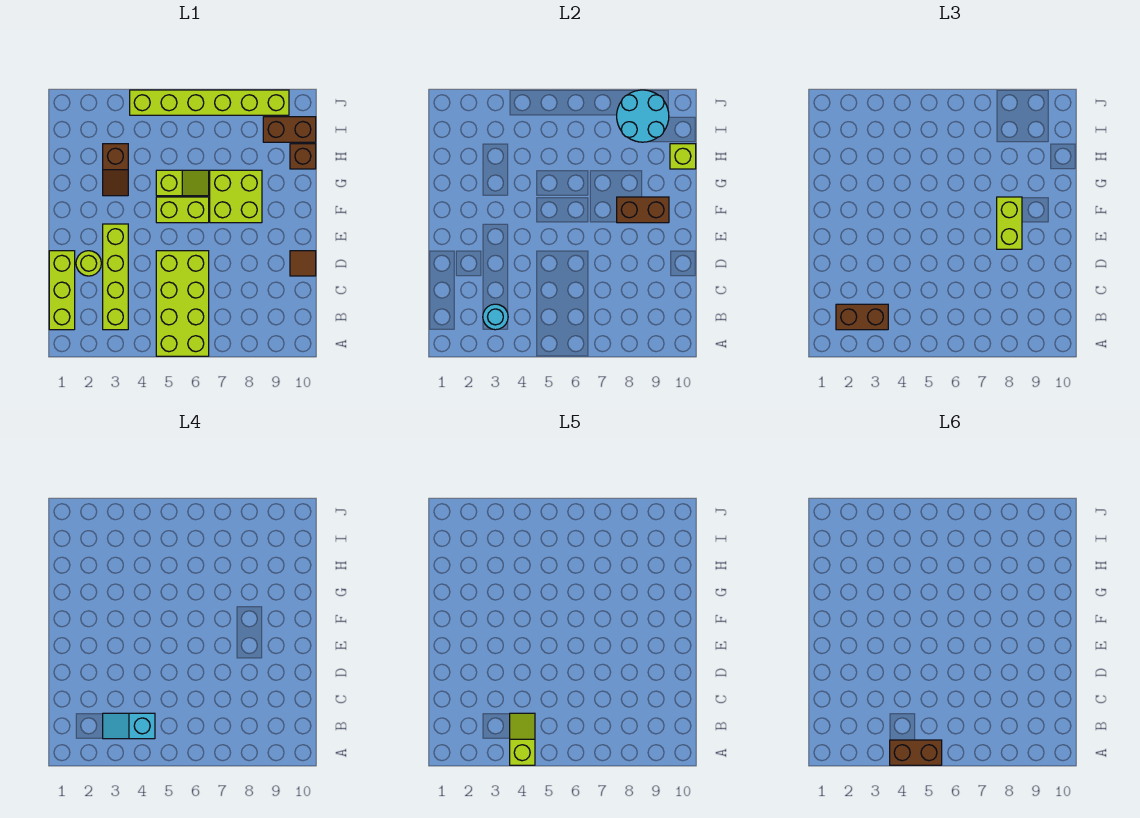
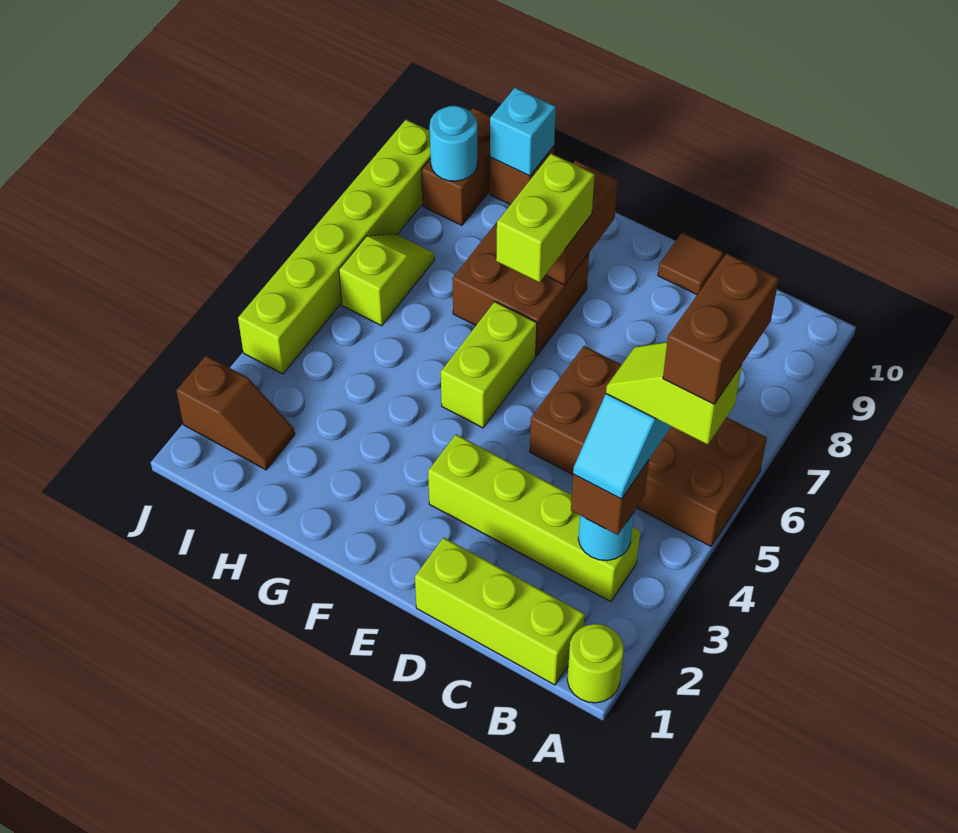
lime 2x4 brick [156,251,209,356] -> brown 2x4 brick [530,346,767,546]
brown 1x2 brick [836,304,888,330] -> brown 1x1 brick [571,460,649,535]
lime 1x1 round brick [76,251,101,276] -> lime 1x1 round brick moved to [567,624,624,703]
lime 1x2 brick [997,197,1022,249] -> lime 1x2 brick turned to [496,154,595,282]
lime 2x2 brick [210,170,262,223] -> brown 2x2 brick [452,213,589,356]
brown 1x2 slope [103,144,128,196] -> brown 1x2 slope moved to [176,356,295,470]
lime 1x2 slope [156,170,209,196] -> lime 1x2 slope moved to [339,234,435,326]
lime 1x1 brick [670,144,696,169] -> cyan 1x1 brick [490,88,556,176]
cyan 2x2 round brick [617,90,669,142] -> cyan 1x1 round brick [430,106,478,181]

